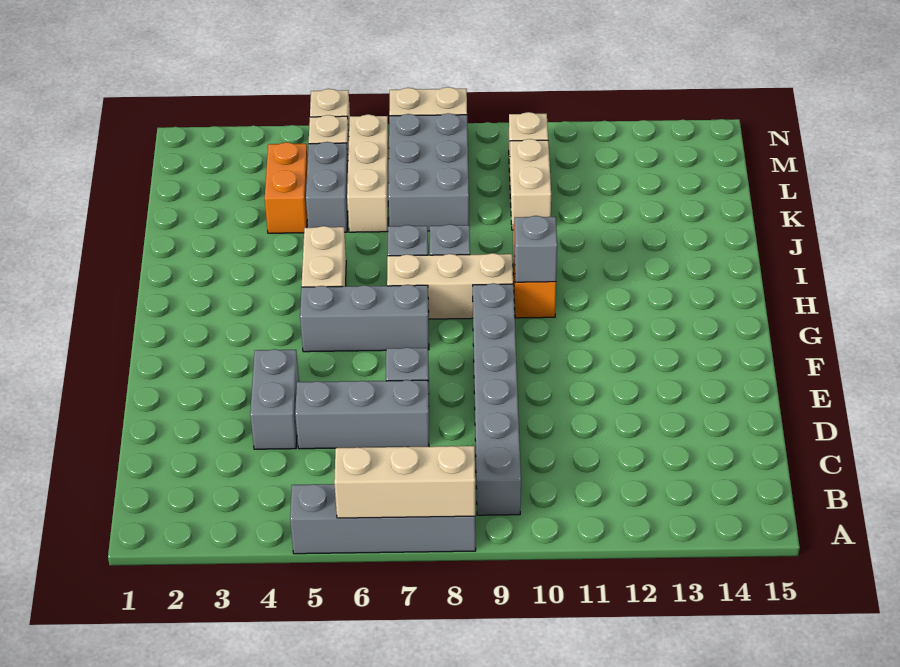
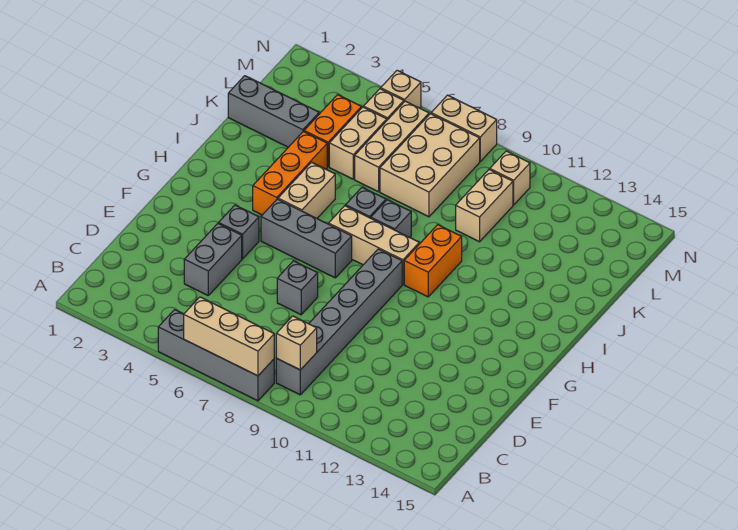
none -> tan 1x1 brick [276,316,317,370]
grey 1x3 brick [295,380,429,449] -> grey 1x3 brick moved to [228,76,319,147]
none -> orange 1x3 brick [253,131,327,215]
grey 1x1 brick [514,216,557,282] -> grey 1x1 brick moved to [219,205,259,259]
grey 1x2 brick [306,142,348,232] -> tan 1x2 brick [329,107,387,179]
grey 2x3 brick [388,113,469,231] -> tan 2x3 brick [380,114,480,217]

